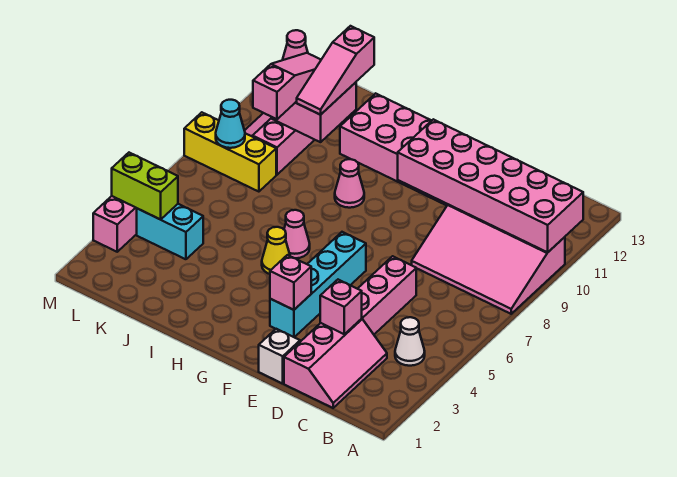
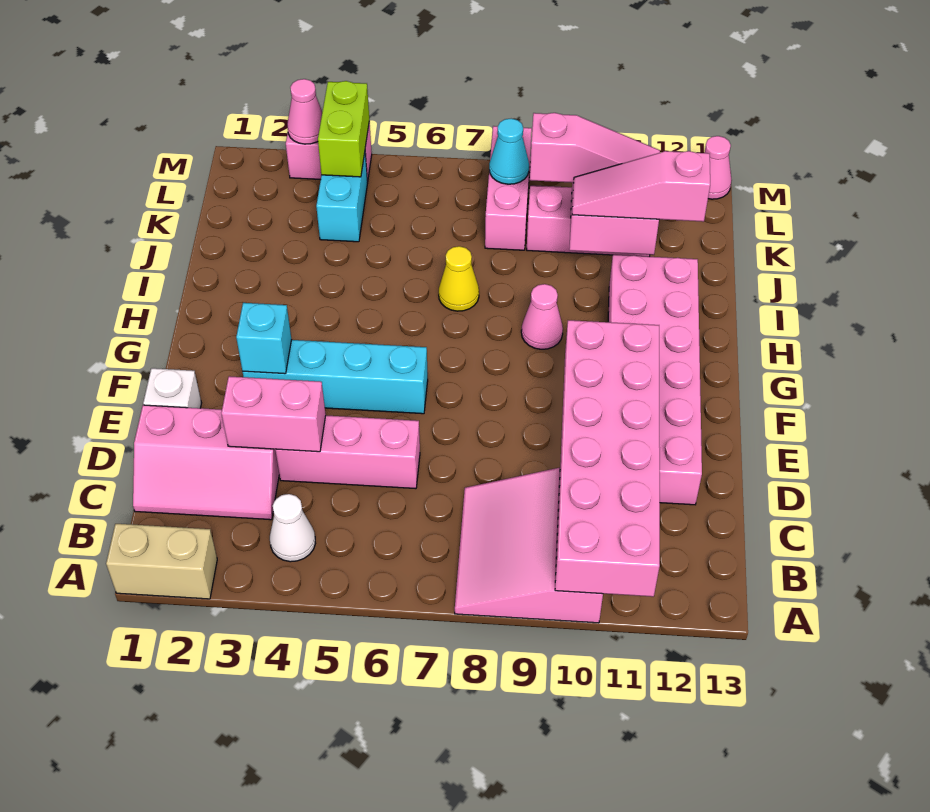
none -> tan 1x2 brick [106,524,217,599]
pink 3x4 slope [412,204,565,314] -> pink 3x3 slope [455,468,603,623]
pink 1x1 brick [320,280,362,334] -> pink 1x2 brick [221,376,326,452]
pink 1x1 brick [270,255,311,310] -> cyan 1x1 brick [236,303,292,374]
yellow 1x1 cone [262,227,290,274] -> yellow 1x1 cone moved to [439,246,479,311]
pink 1x1 cone [284,210,310,258] -> pink 1x1 cone moved to [287,79,322,144]
yellow 1x3 brick [184,112,276,192] -> pink 1x3 brick [485,126,532,250]

